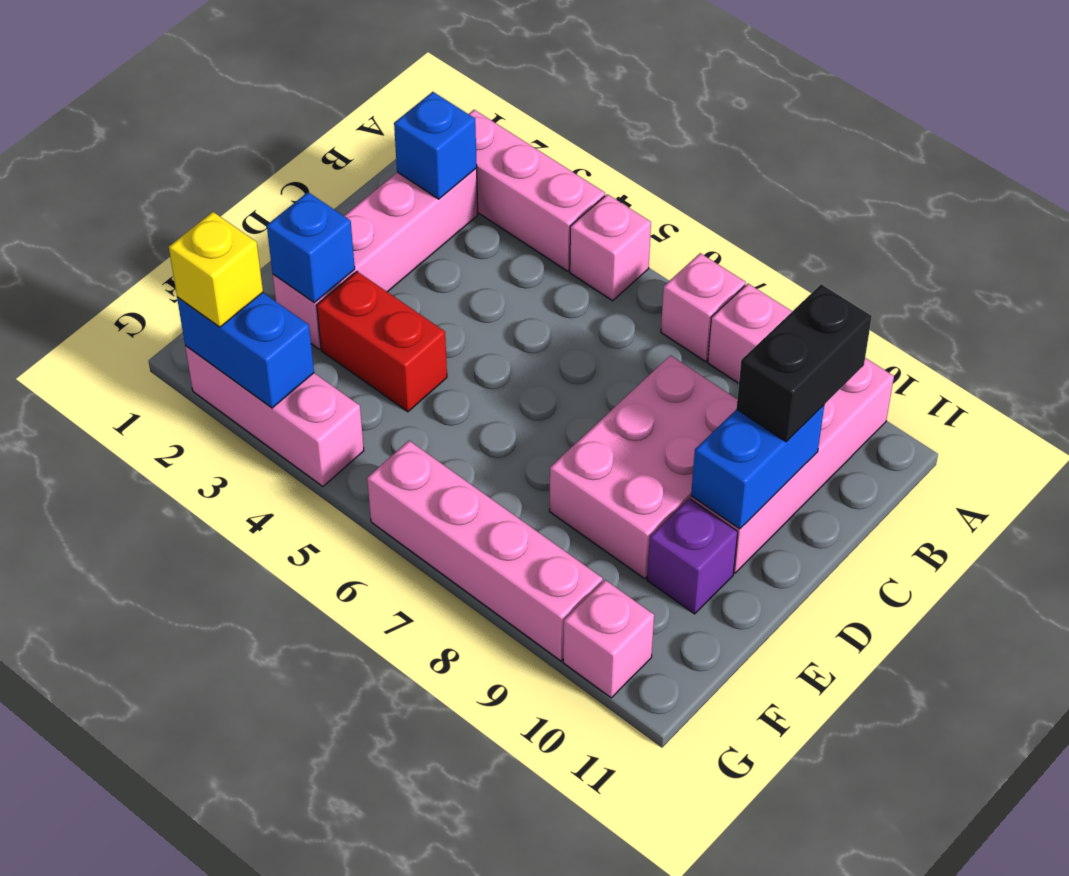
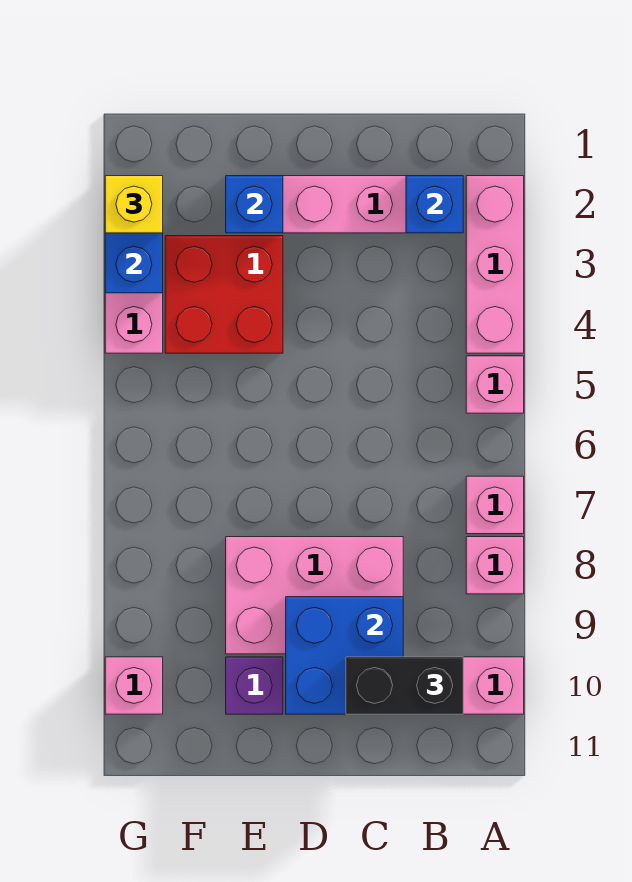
blue 1x2 brick [691,405,824,529] -> blue 2x2 brick [286,597,403,714]
red 1x2 brick [317,272,447,412] -> red 2x2 brick [165,236,283,353]
pink 1x4 brick [367,441,603,661] -> none

